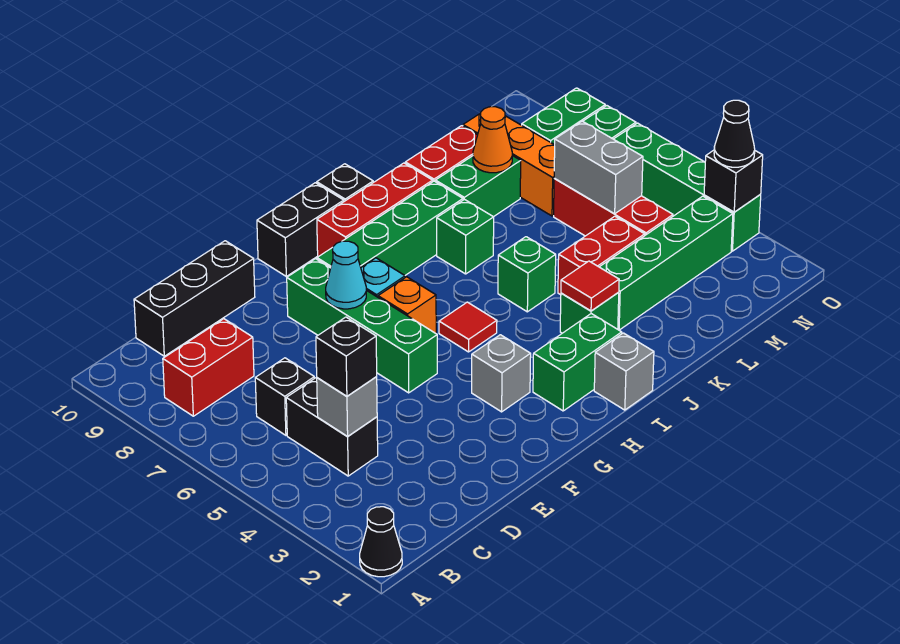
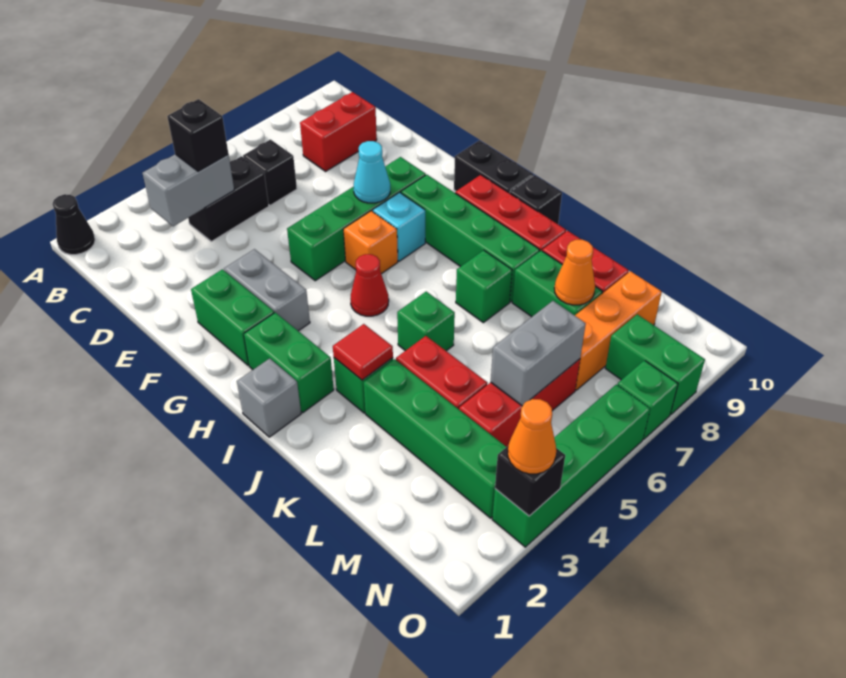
red 1x2 brick [163,319,254,416] -> red 1x2 brick turned to [300,92,377,171]
grey 1x1 brick [317,377,377,436] -> grey 1x2 brick [143,154,234,226]
black 1x3 brick [134,241,255,356] -> none
none -> green 1x2 brick [191,269,274,365]
grey 1x1 brick [472,335,531,412] -> grey 1x2 brick [224,249,310,331]
red 1x1 tile [439,302,497,352] -> red 1x1 cone [350,254,389,316]
black 1x1 cone [714,100,755,167] -> orange 1x1 cone [508,399,556,474]

